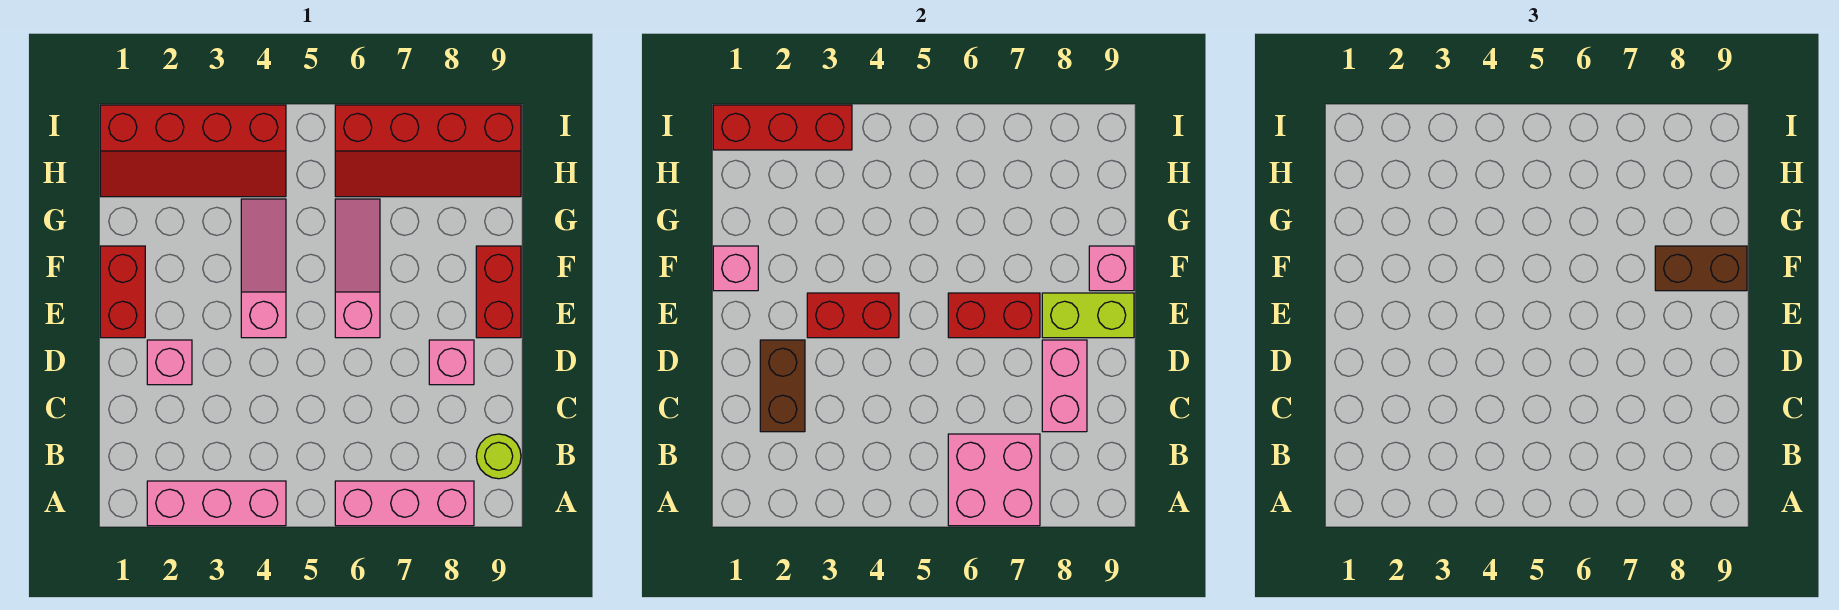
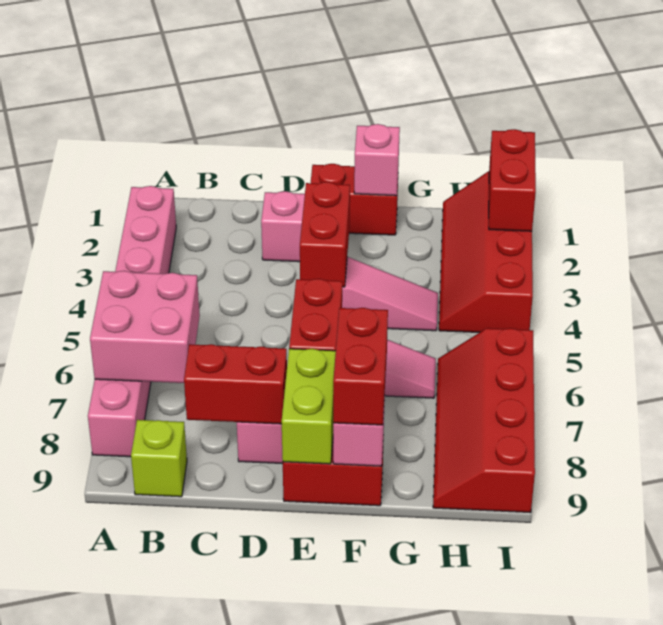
lime 1x1 round brick [476,434,521,479] -> lime 1x1 brick [131,420,187,497]
brown 1x2 brick [760,340,805,432] -> none
pink 1x2 brick [1042,340,1087,432] -> red 1x2 brick [184,344,287,424]
brown 1x2 brick [1655,246,1747,291] -> red 1x2 brick [333,308,388,425]
red 1x3 brick [713,105,852,150] -> red 1x2 brick [489,129,536,231]

